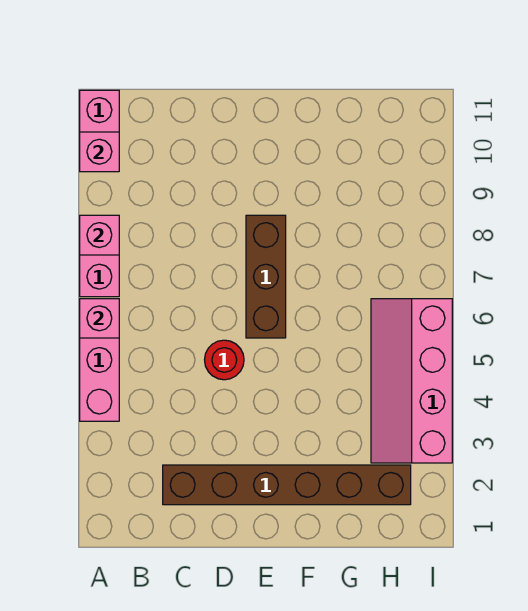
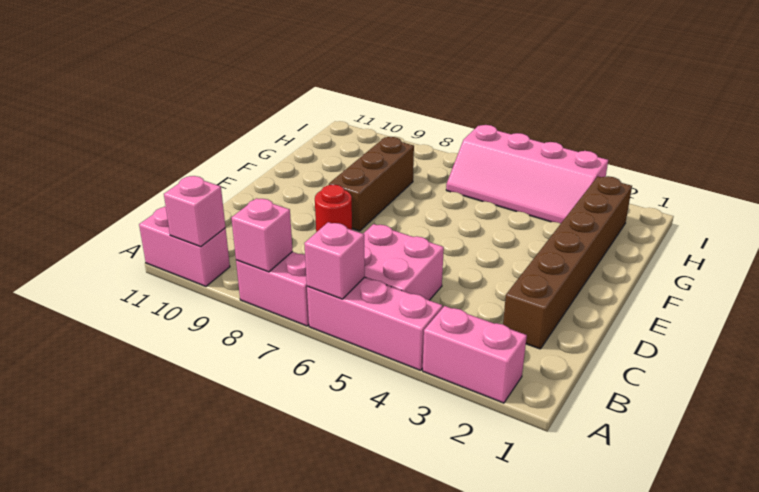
none -> pink 1x2 brick [423,306,527,403]
none -> pink 2x2 brick [363,224,444,300]
red 1x1 round brick [205,340,244,380] -> red 1x1 round brick moved to [315,185,352,232]
brown 1x3 brick [246,215,286,338] -> brown 1x3 brick turned to [329,137,414,231]

